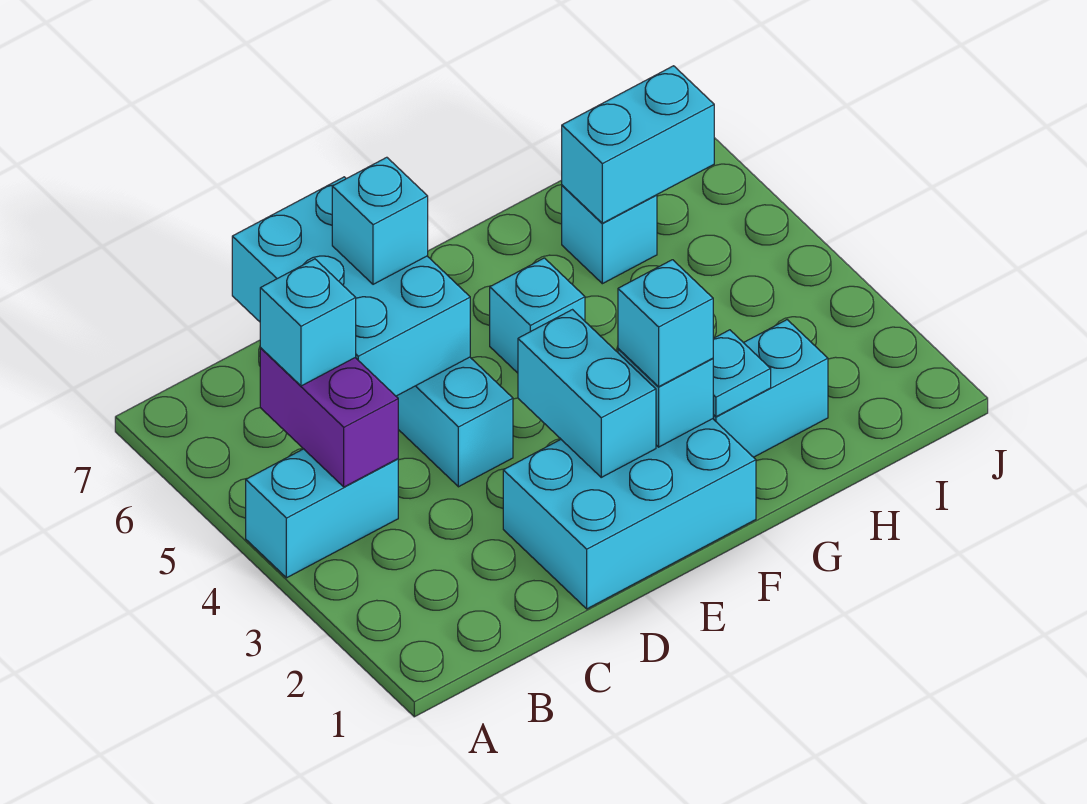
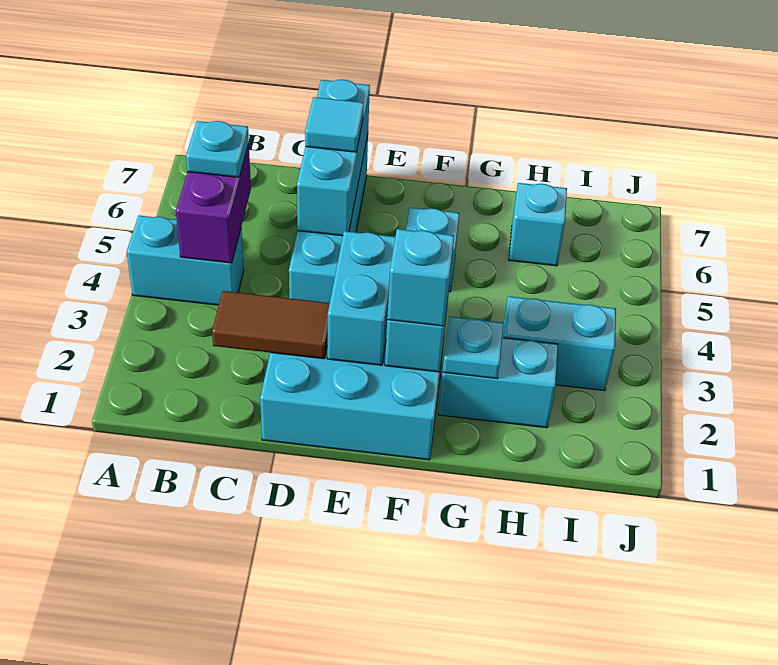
cyan 1x1 brick [260,259,356,386] -> cyan 1x1 plate [186,121,249,177]
none -> brown 1x2 tile [212,291,330,359]
cyan 2x3 brick [232,177,470,396] -> cyan 1x3 brick [297,80,370,236]
cyan 1x1 brick [332,157,428,284] -> cyan 1x1 tile [305,97,364,152]
cyan 1x2 brick [562,66,714,223] -> cyan 1x2 brick moved to [502,296,616,391]

